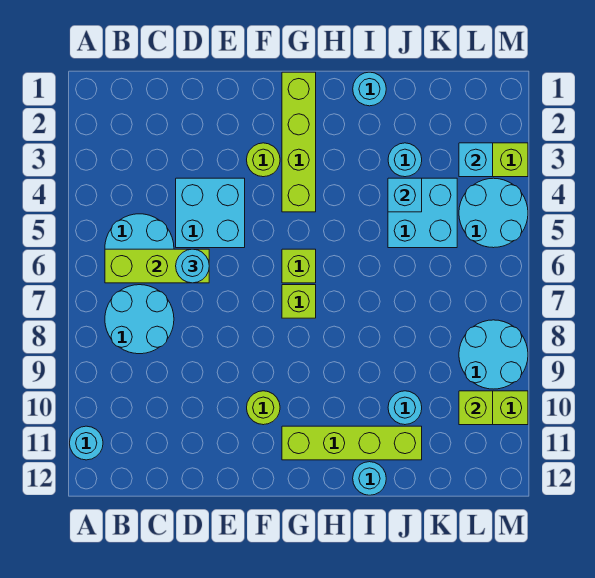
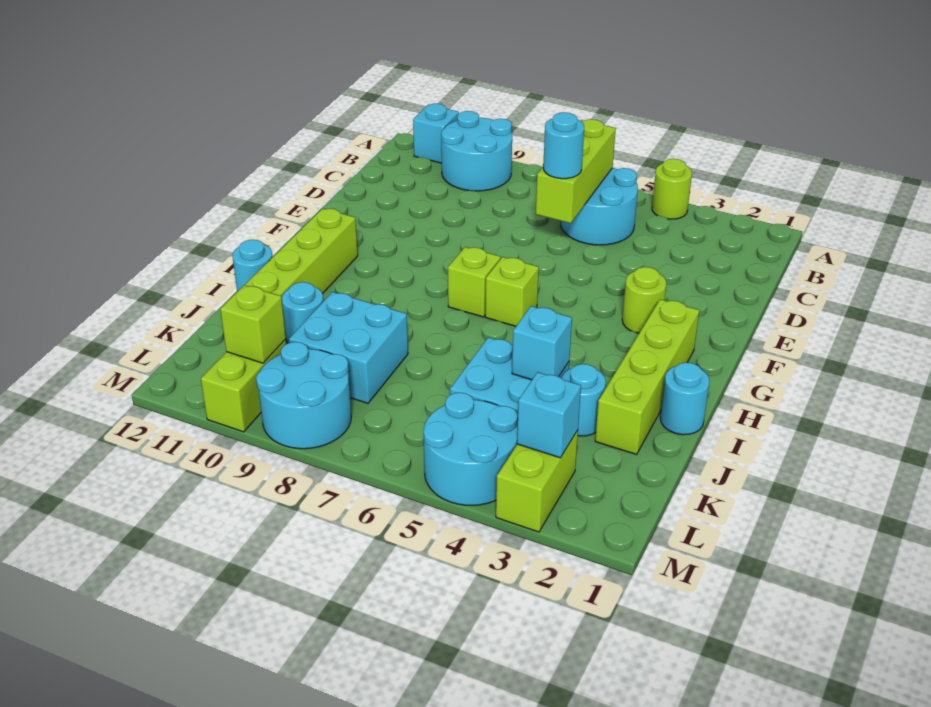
cyan 1x1 round brick [69,426,103,460] -> cyan 1x1 brick [413,104,459,163]
cyan 2x2 round brick [105,285,174,354] -> cyan 2x2 round brick moved to [441,111,512,191]
cyan 2x2 brick [176,178,245,248] -> cyan 2x2 brick moved to [289,292,408,403]
lime 1x1 round brick [247,391,280,425] -> lime 1x1 round brick moved to [652,159,692,219]
lime 1x4 brick [282,72,316,212] -> lime 1x4 brick turned to [595,299,699,454]

